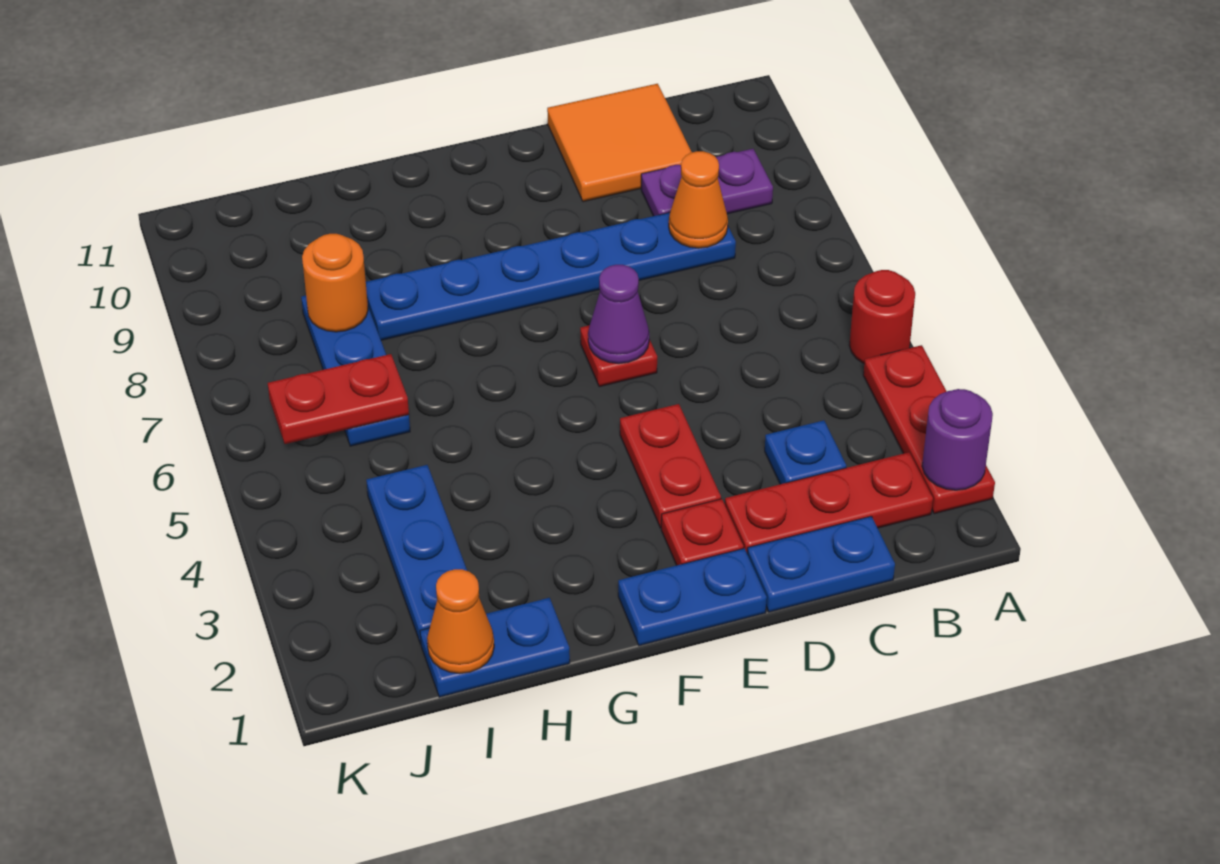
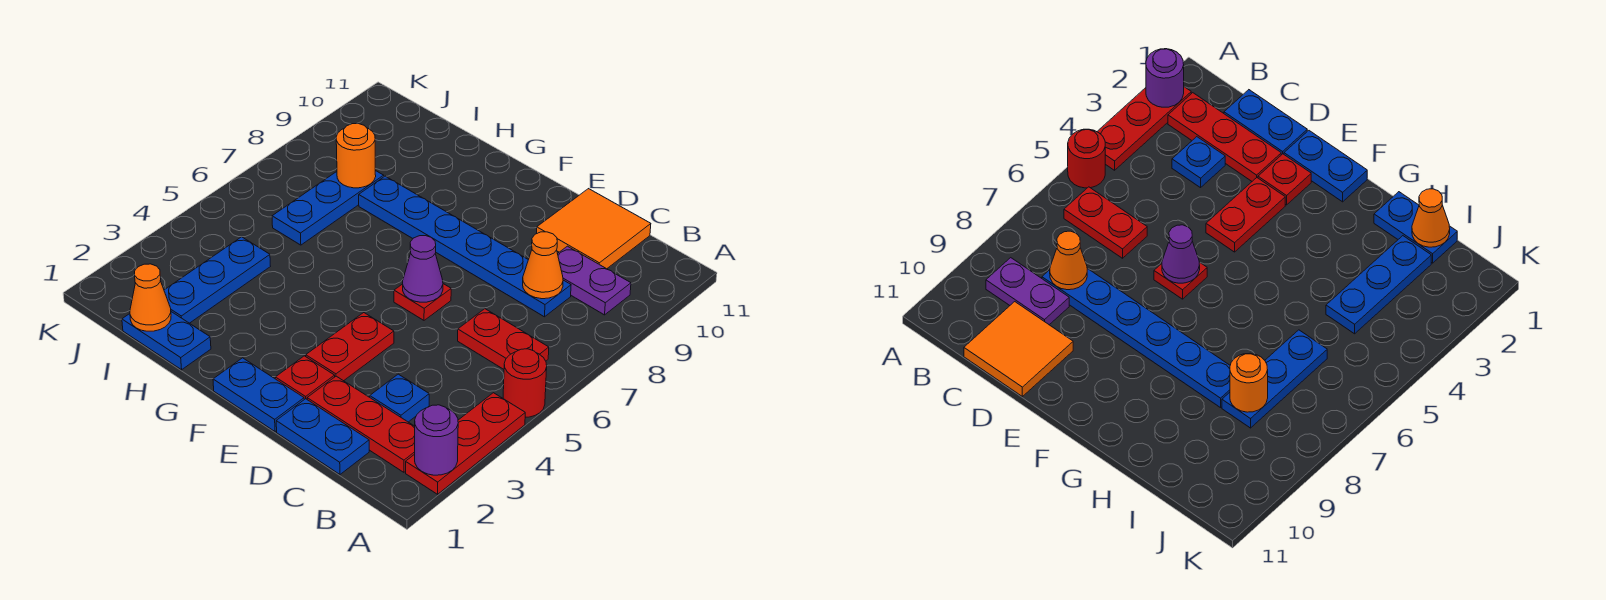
red 1x2 plate [268,354,409,444] -> red 1x2 plate moved to [458,309,549,369]

